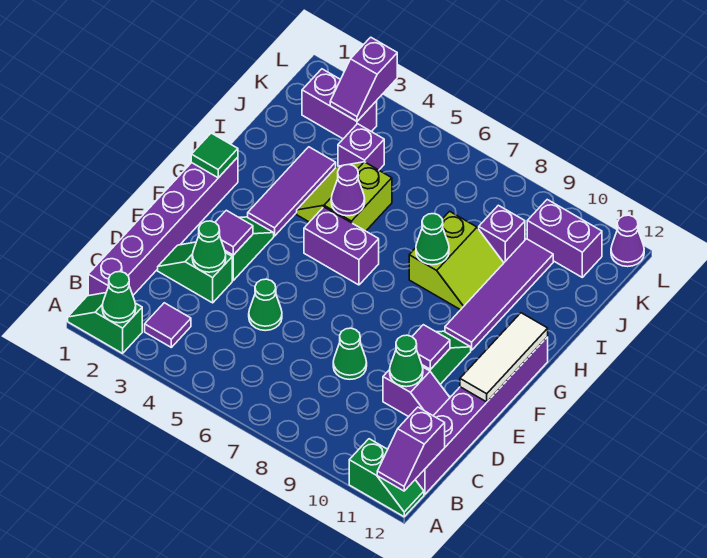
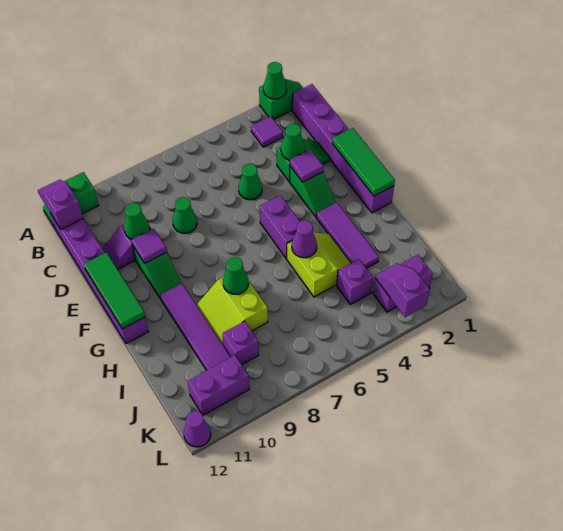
white 1x3 tile [460,313,548,402] -> green 1x3 tile [84,253,145,329]
green 1x1 tile [191,133,238,178] -> green 1x3 tile [332,128,395,196]
purple 1x2 brick [304,207,379,285] -> purple 1x2 brick turned to [260,195,300,259]

